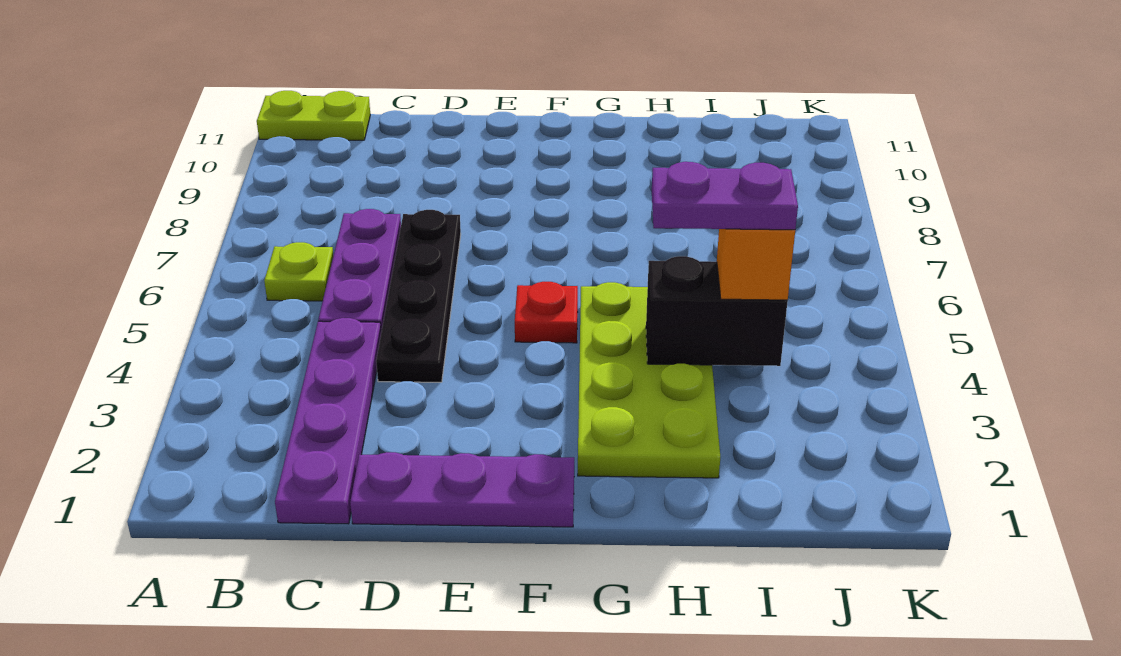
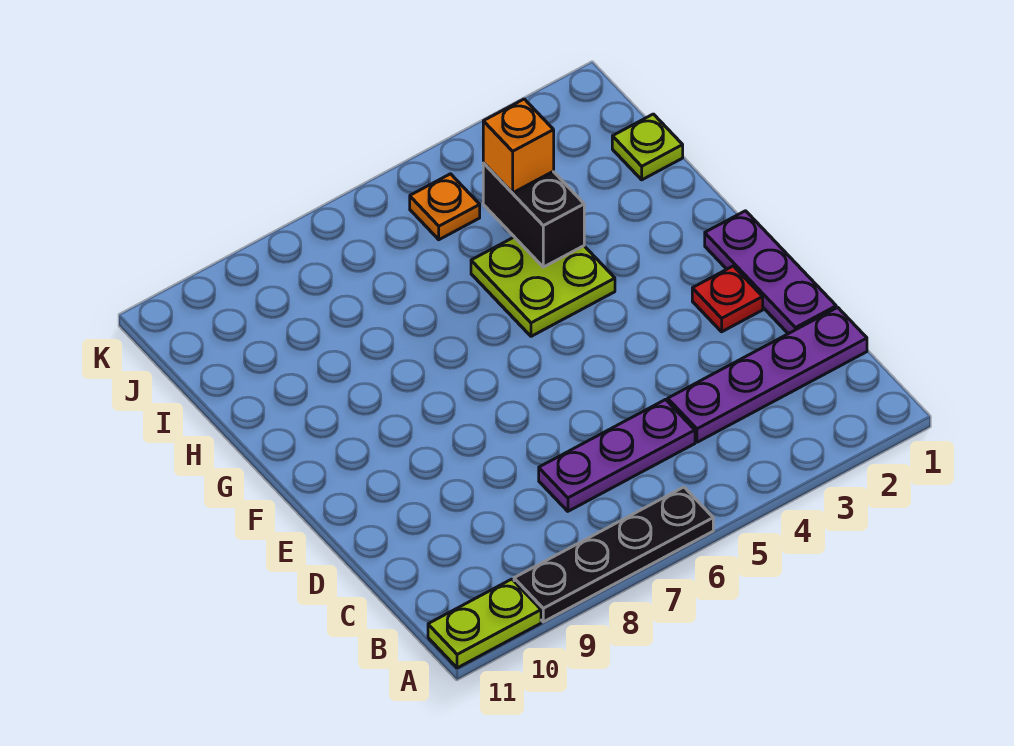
lime 1x2 plate [257,91,370,140] -> lime 1x2 plate turned to [428,579,541,668]
lime 1x1 plate [264,242,334,301] -> lime 1x1 plate moved to [612,114,683,180]
black 1x4 plate [376,210,461,382] -> black 1x4 plate moved to [514,487,713,622]
red 1x1 plate [515,282,578,343] -> red 1x1 plate moved to [692,266,763,332]
lime 2x4 plate [578,282,720,478] -> lime 2x2 plate [471,237,615,336]
purple 1x2 plate [652,162,798,230] -> none
none -> orange 1x1 plate [410,174,480,240]

